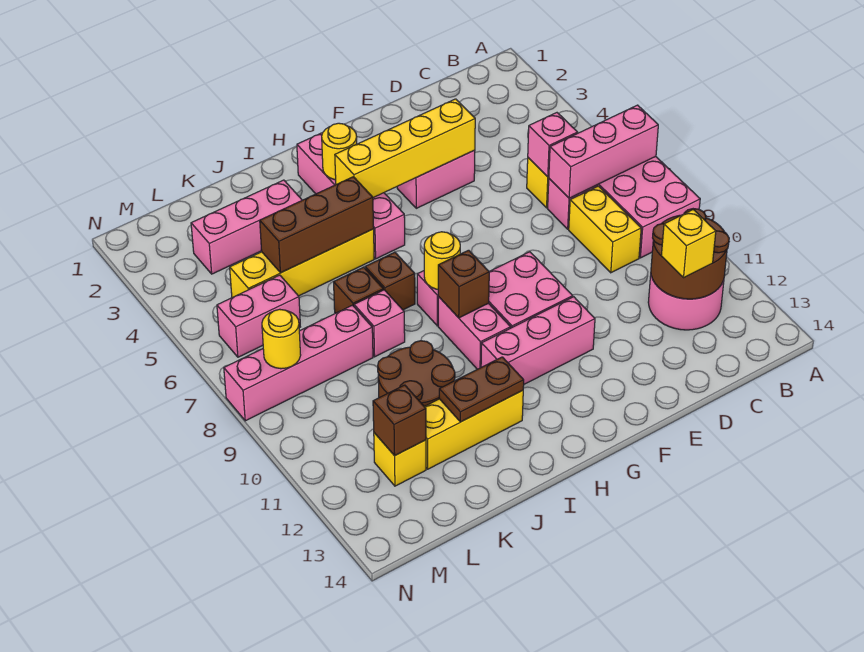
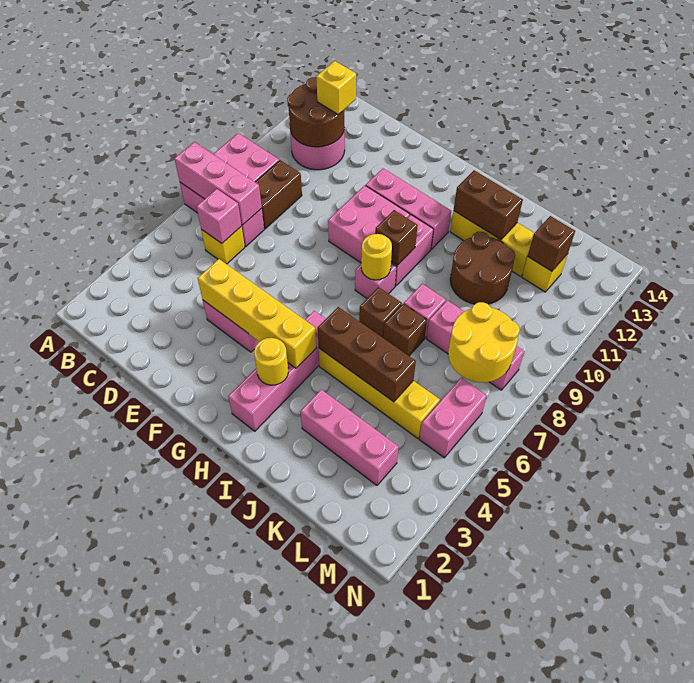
yellow 1x2 brick [569,186,641,273] -> brown 1x2 brick [255,160,302,229]
brown 1x2 plate [439,357,524,422] -> brown 1x2 brick [454,170,523,240]
pink 1x4 brick [224,305,373,421] -> pink 1x3 brick [427,300,524,390]
pink 1x2 brick [217,275,300,357] -> pink 1x2 brick turned to [419,378,487,458]
yellow 1x1 round brick [262,309,301,369] -> yellow 2x2 round brick [448,302,520,382]

